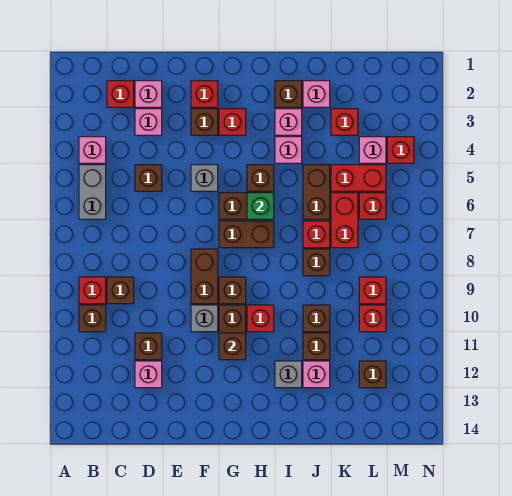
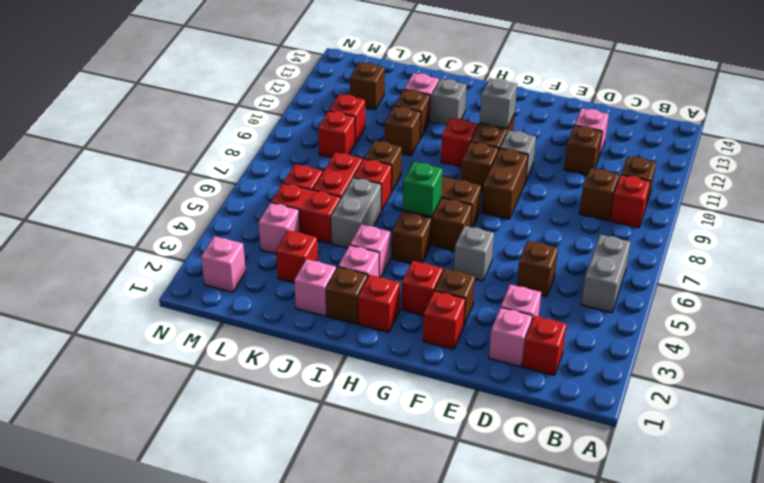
pink 1x1 brick [79,137,106,163] -> pink 1x1 brick moved to [201,236,246,292]
brown 1x1 brick [219,333,246,360] -> grey 1x1 brick [480,78,517,129]
brown 1x2 brick [303,165,330,219] -> grey 1x2 brick [331,178,381,248]
red 1x1 brick [387,137,414,163] -> red 1x1 brick moved to [358,275,400,333]

